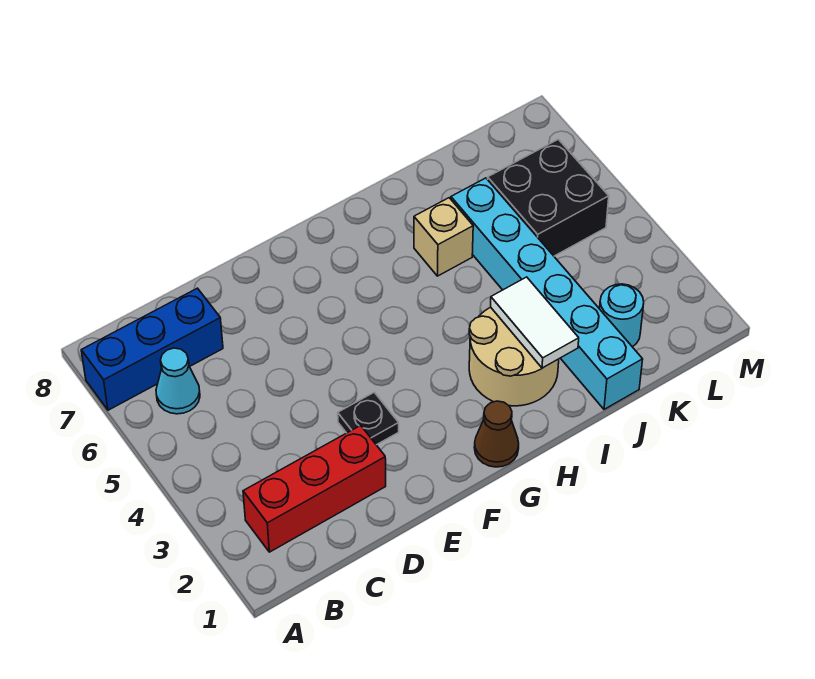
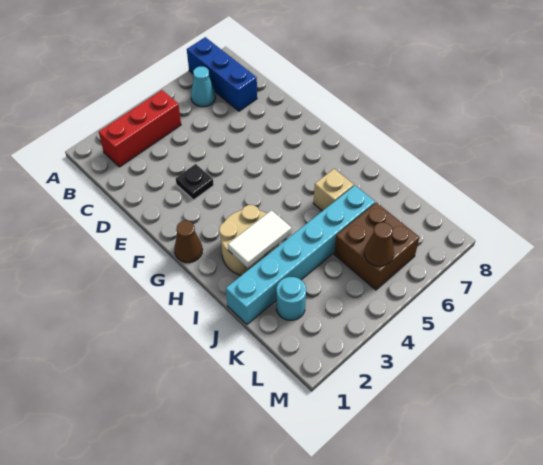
red 1x3 brick [243,425,386,552] -> red 1x3 brick turned to [99,90,181,167]
black 2x2 brick [488,139,609,256] -> brown 2x2 brick [334,203,419,290]
none -> brown 1x1 cone [364,222,394,266]

